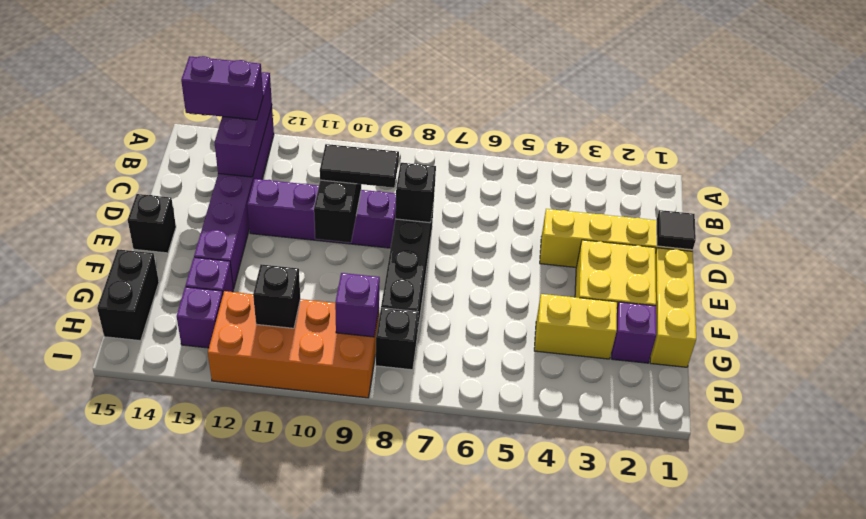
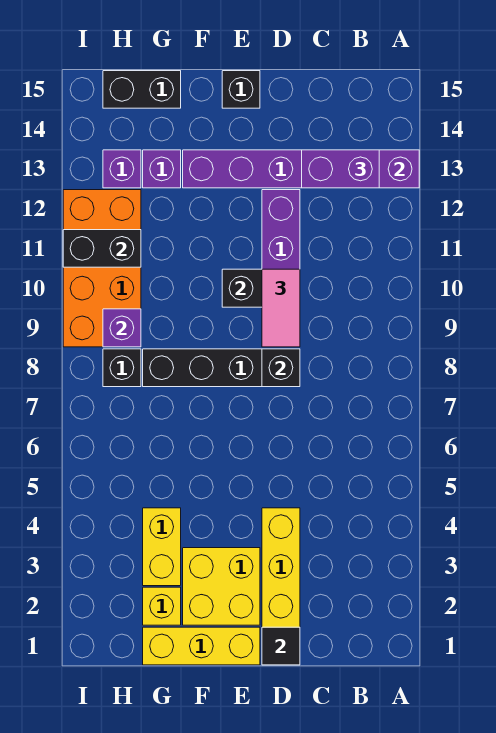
purple 1x2 brick [181,56,263,120] -> purple 1x2 brick turned to [302,150,379,188]
black 1x2 tile [320,144,399,188] -> pink 1x2 tile [262,269,300,347]
purple 1x1 brick [612,302,656,363] -> yellow 1x1 brick [143,587,181,625]
black 1x1 brick [253,264,300,328] -> black 1x2 brick [63,230,141,267]

